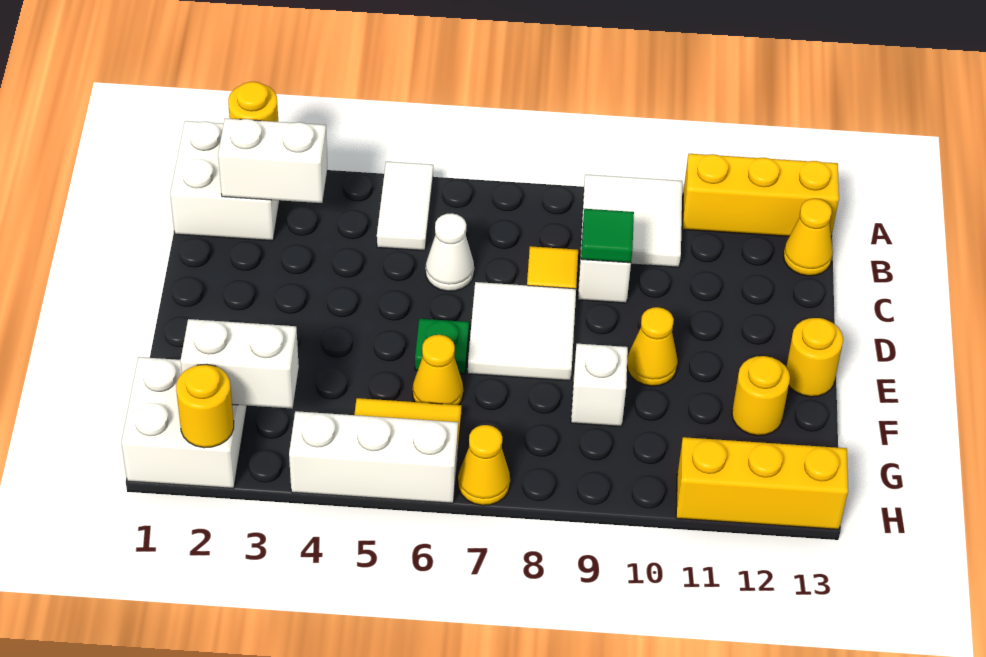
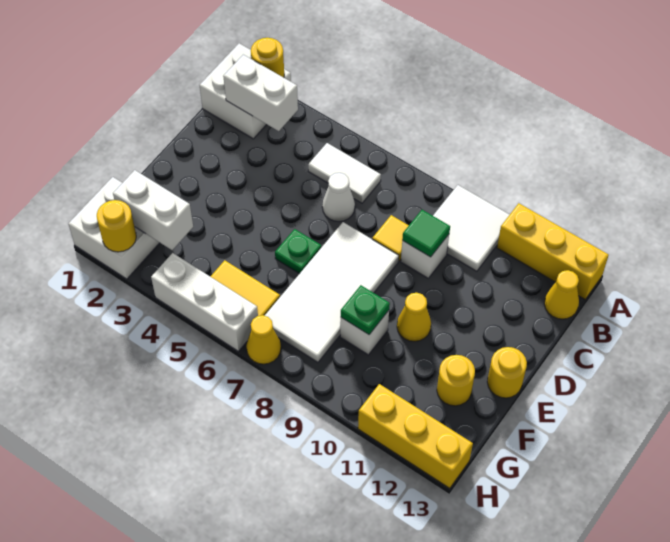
white 1x2 tile [377,162,433,251] -> white 1x2 tile turned to [308,143,381,203]
white 2x2 tile [468,282,576,381] -> white 2x4 tile [265,222,399,362]
yellow 1x1 cone [413,335,463,405] -> none
none -> green 1x1 plate [341,285,390,334]

